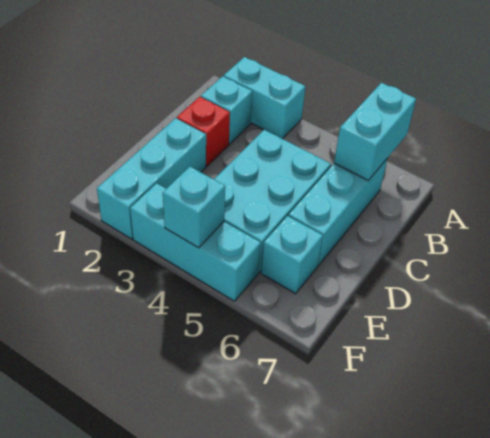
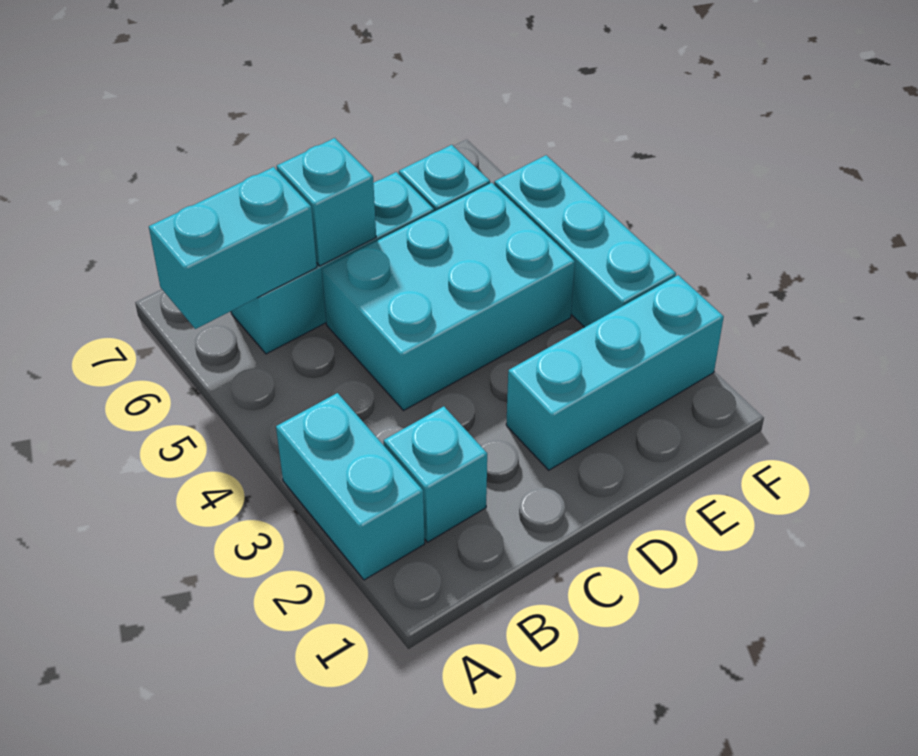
red 1x1 brick [177,97,230,166] -> none
cyan 1x1 brick [163,167,225,248] -> cyan 1x1 brick moved to [277,138,376,266]

